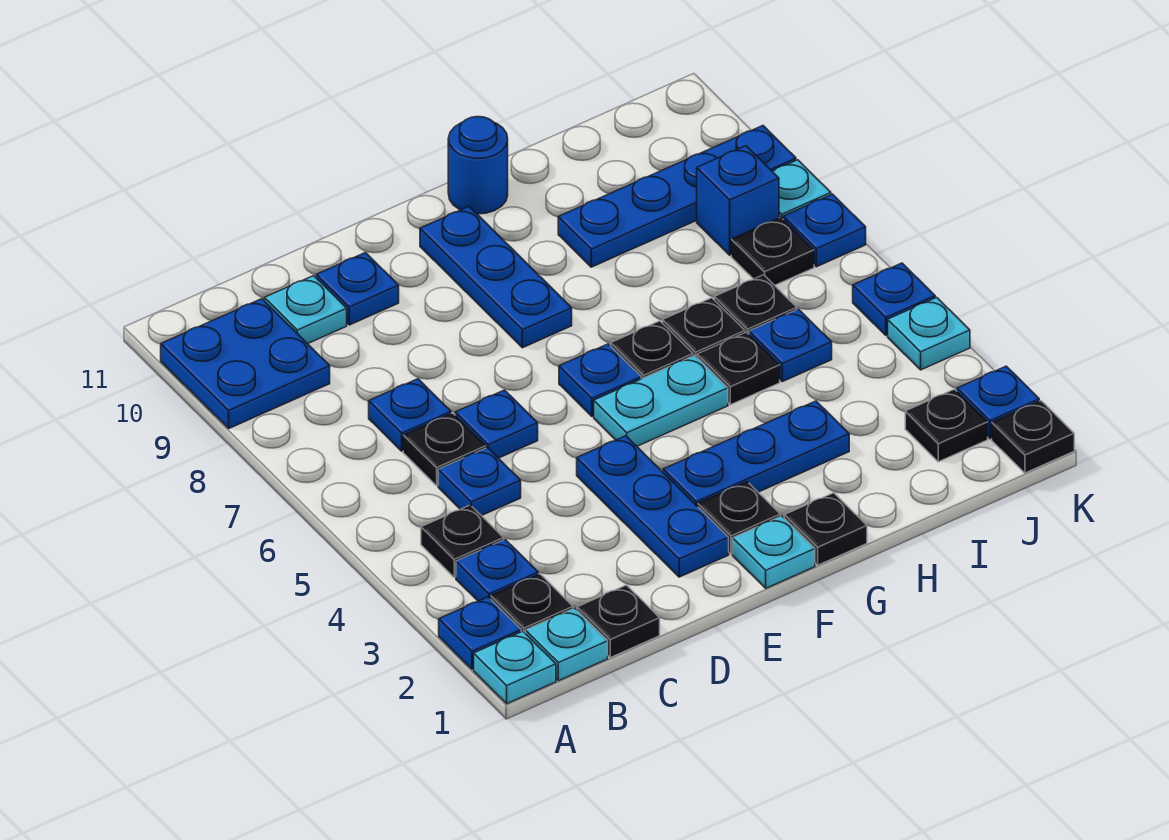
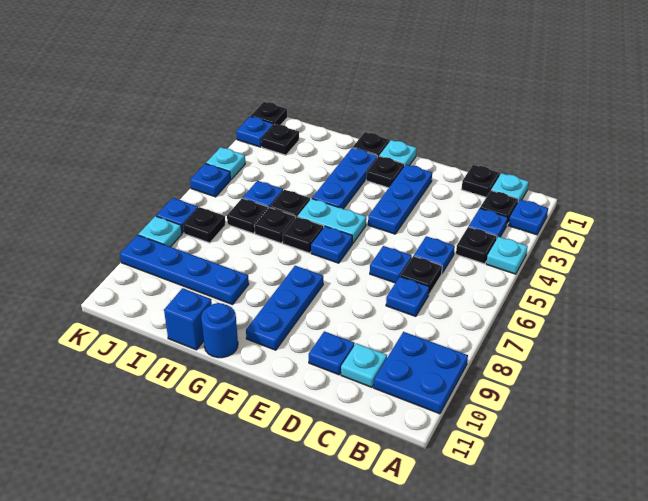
cyan 1x1 plate [474,631,556,704] -> cyan 1x1 plate moved to [486,237,528,274]
blue 1x3 plate [663,401,849,507] -> blue 1x3 plate turned to [312,148,377,209]
blue 1x1 brick [697,146,779,255] -> blue 1x1 brick moved to [164,288,212,350]

